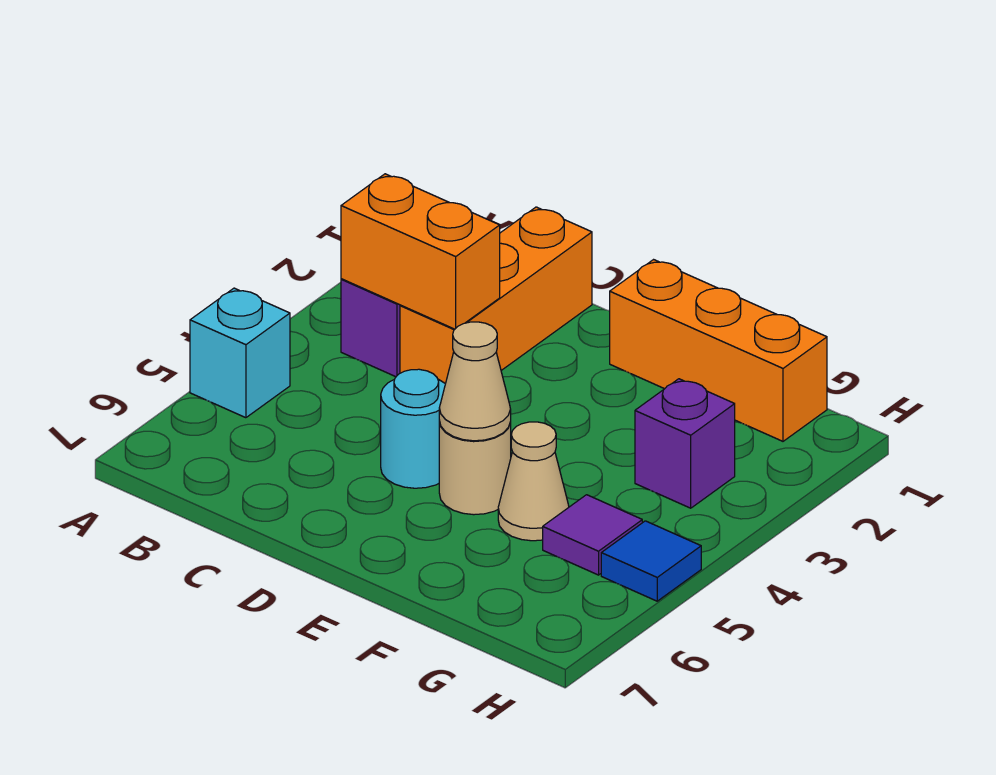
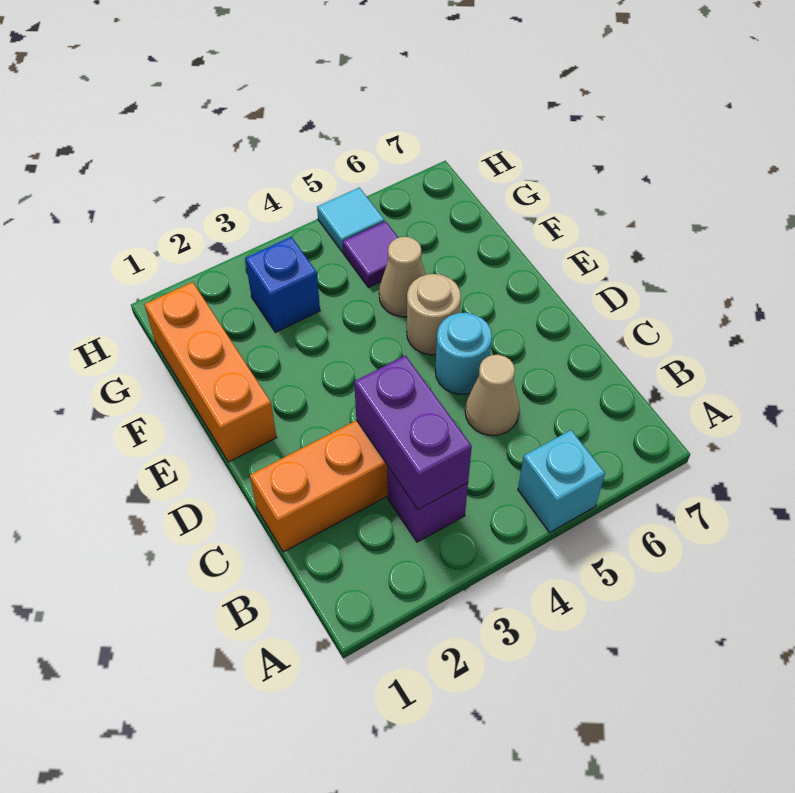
orange 1x2 brick [341,174,500,329] -> purple 1x2 brick [354,356,472,510]
tan 1x1 cone [439,322,511,441] -> tan 1x1 cone moved to [465,355,520,436]
purple 1x1 brick [635,379,735,508] -> blue 1x1 brick [245,237,320,332]
blue 1x1 tile [601,521,701,601] -> cyan 1x1 tile [317,188,384,252]

